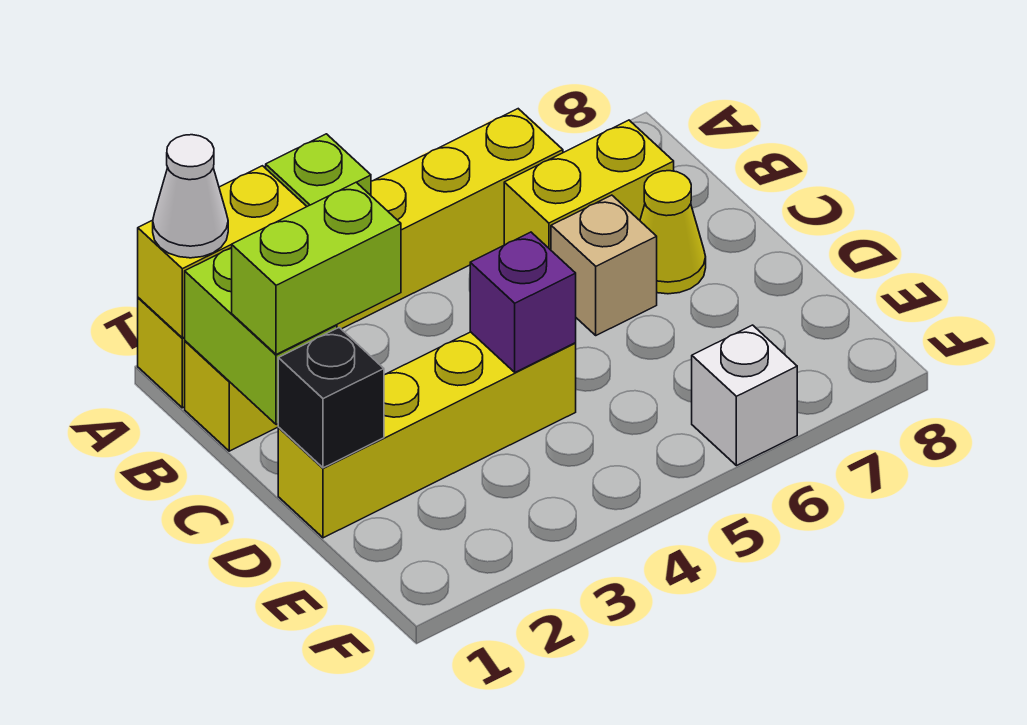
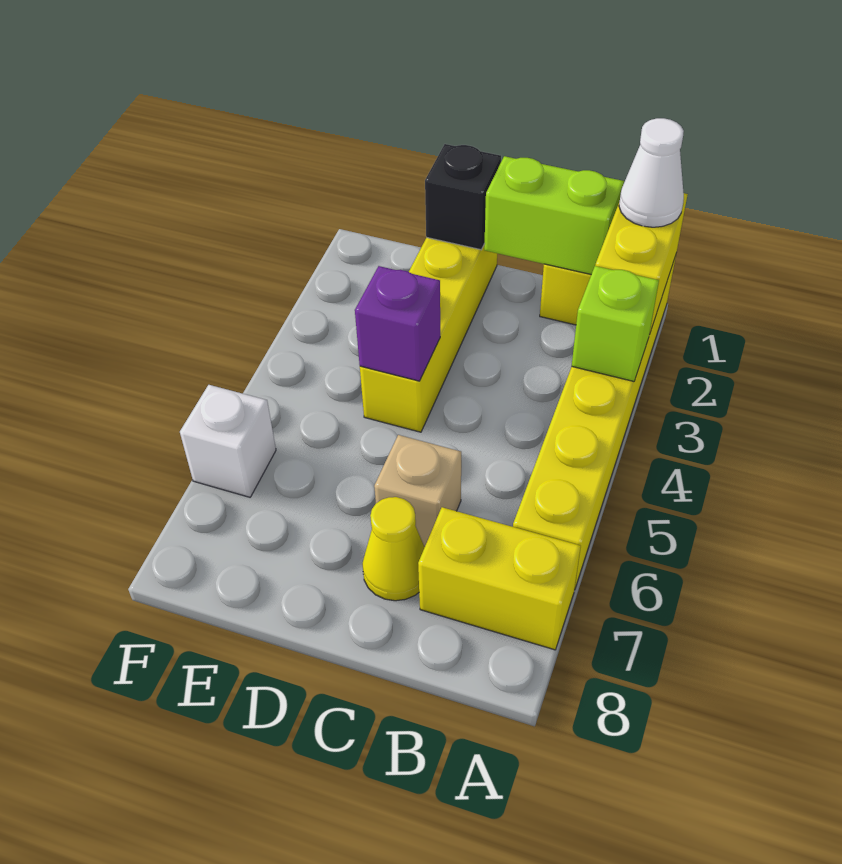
yellow 1x2 brick [504,120,674,250] -> yellow 1x2 brick turned to [418,507,581,650]
lime 1x2 brick [232,182,401,355] -> none

